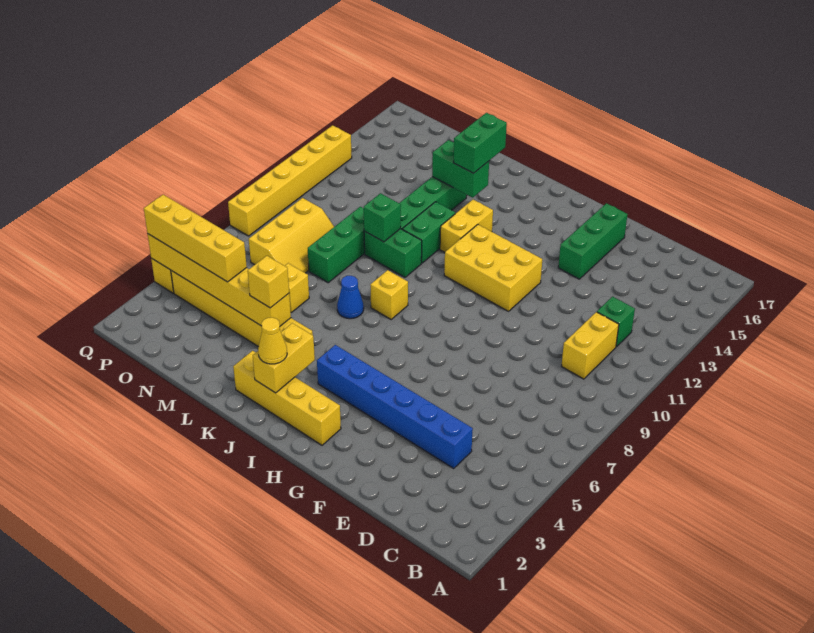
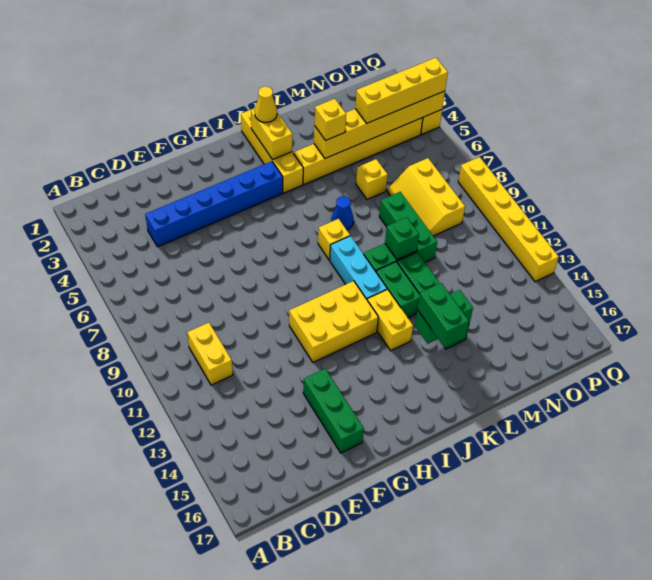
green 1x1 brick [597,297,635,347] -> none
yellow 1x4 brick [233,351,341,445] -> yellow 1x4 brick turned to [241,108,303,193]
none -> cyan 1x3 brick [330,236,387,299]

